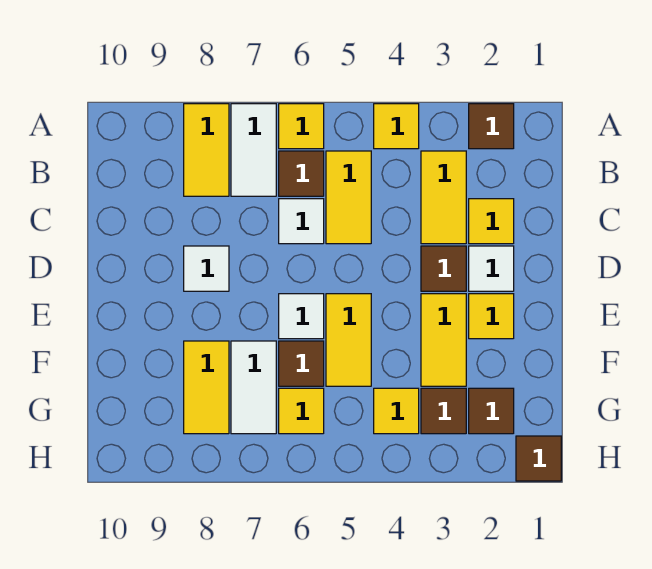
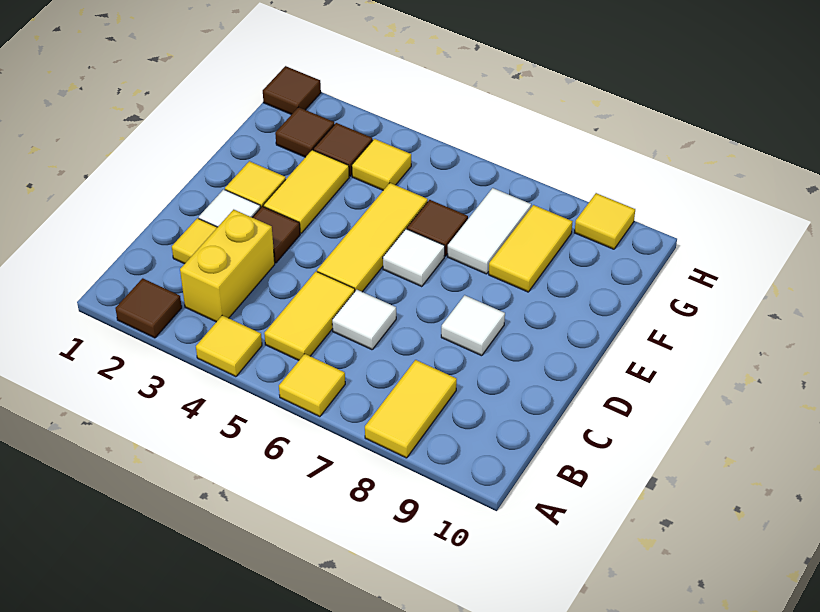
white 1x2 tile [231,104,276,196] -> none
yellow 1x2 tile [421,151,466,244] -> yellow 1x2 brick [180,210,275,322]
brown 1x1 tile [279,151,324,196] -> none
yellow 1x2 tile [326,294,371,386] -> yellow 1x3 tile [317,183,428,292]
yellow 1x1 tile [279,388,324,434] -> yellow 1x1 tile moved to [575,193,635,249]

